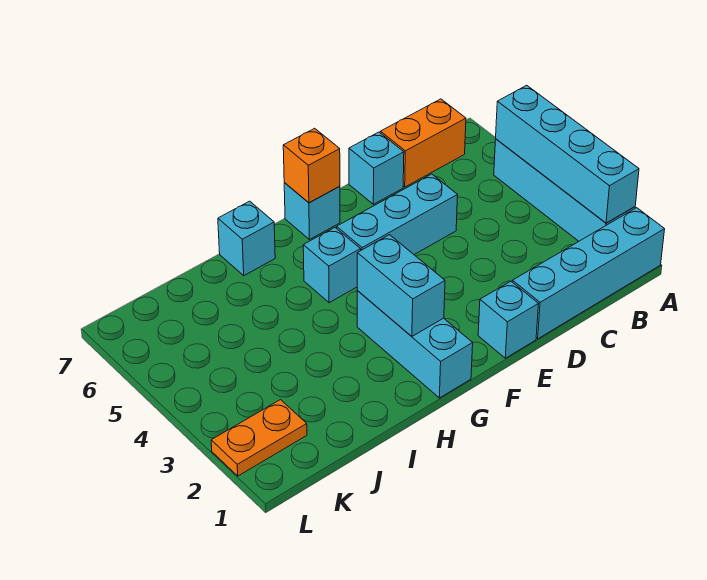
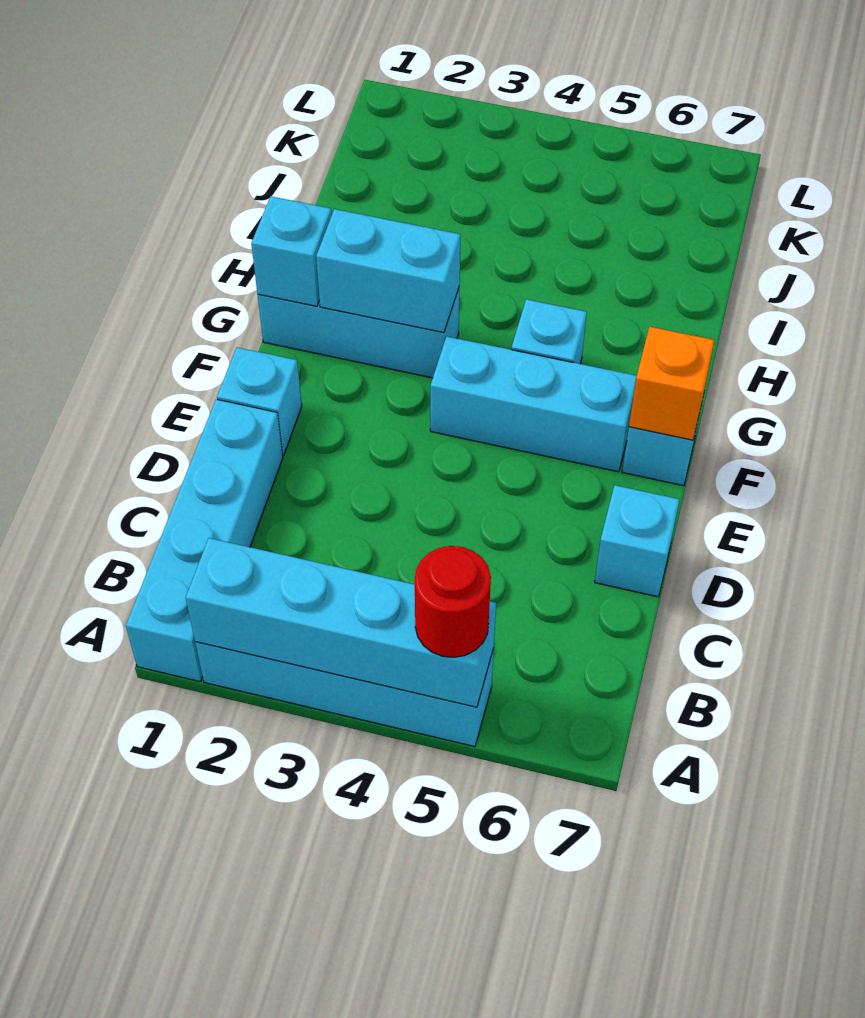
none -> red 1x1 round brick [415,546,491,657]
orange 1x2 brick [380,99,466,187] -> none
cyan 1x3 brick [337,174,458,255] -> cyan 1x3 brick turned to [430,336,637,472]
cyan 1x1 brick [218,201,275,276] -> cyan 1x1 brick moved to [251,196,332,306]
orange 1x2 plate [211,400,307,476] -> none

